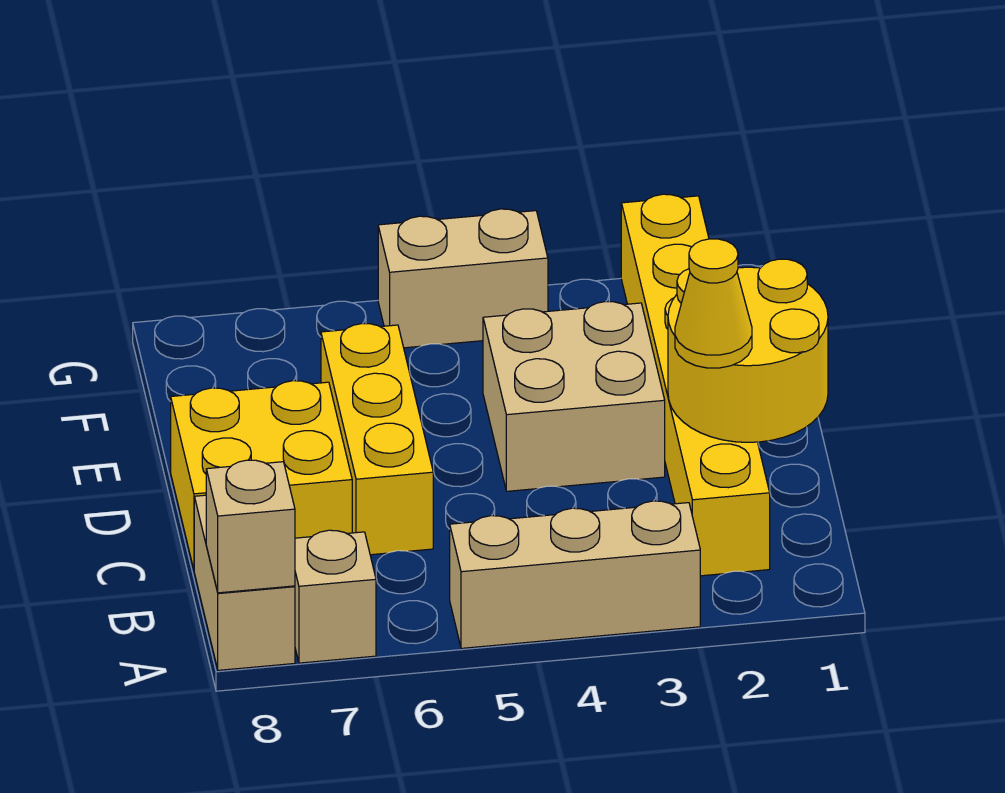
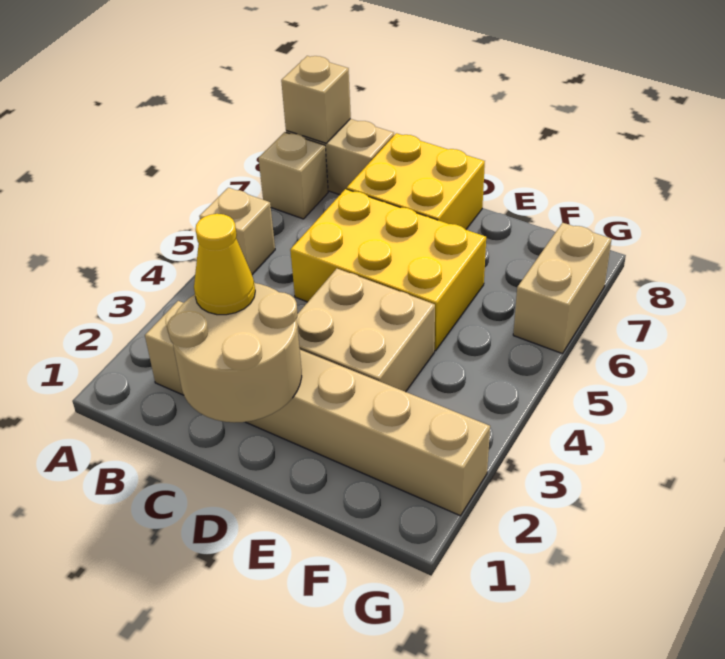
tan 1x3 brick [450,501,700,648] -> tan 1x1 brick [199,188,275,275]
yellow 1x6 brick [621,194,770,576] -> tan 1x6 brick [145,301,490,516]
yellow 2x2 round brick [668,259,828,442] -> tan 2x2 round brick [167,283,302,423]
yellow 1x3 brick [321,324,433,555] -> yellow 2x3 brick [290,189,486,351]
tan 1x2 brick [378,209,548,348] -> tan 1x2 brick moved to [513,223,612,354]

